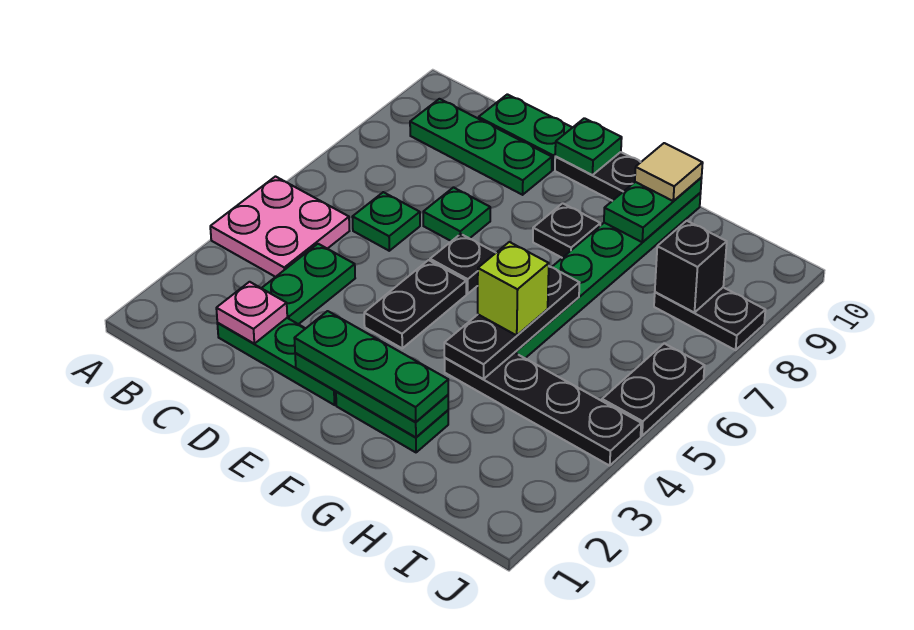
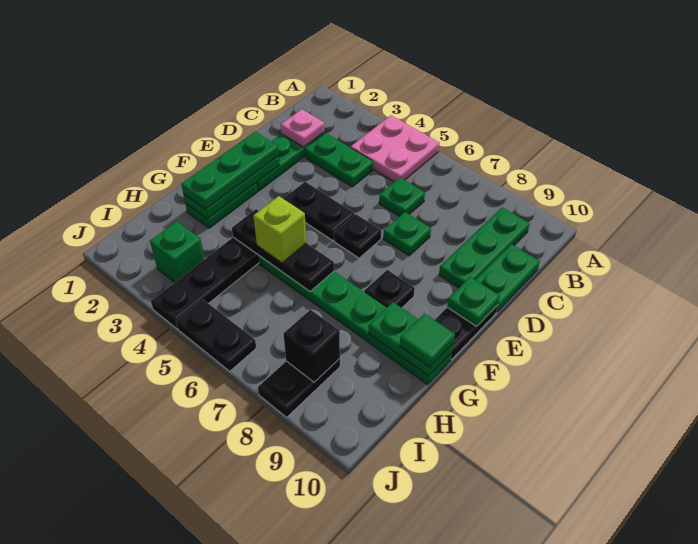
tan 1x1 tile [635,143,703,201] -> green 1x1 tile [400,314,455,367]
none -> green 1x1 brick [150,221,204,282]

